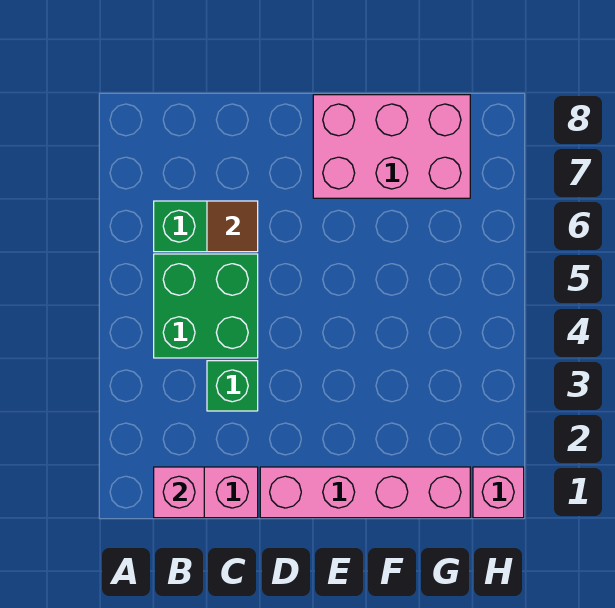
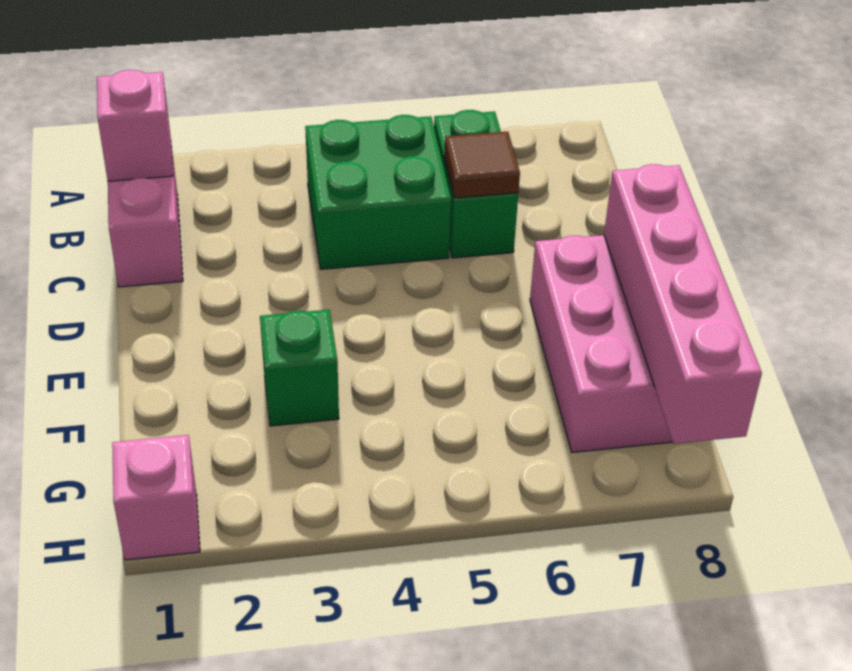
green 1x1 brick [207,361,258,411] -> green 1x1 brick moved to [260,310,339,426]
pink 1x4 brick [260,467,470,518] -> pink 1x4 brick moved to [604,164,762,444]

